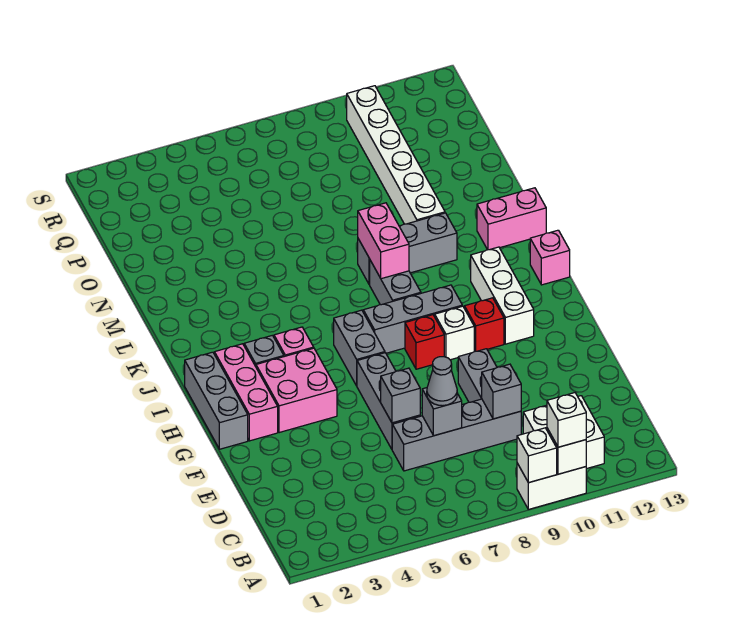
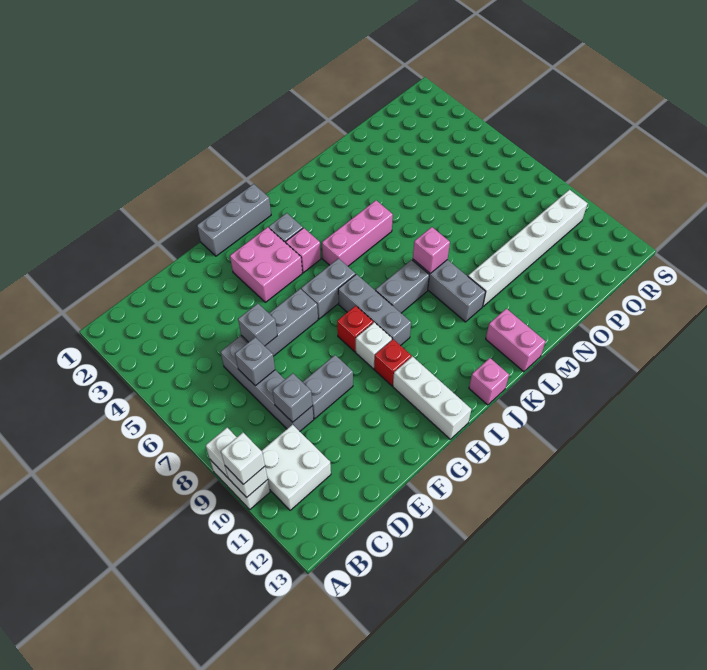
grey 1x1 cone [427,357,457,406] -> none
pink 1x3 brick [214,344,278,441] -> pink 1x3 brick moved to [322,200,393,266]
white 1x3 brick [471,247,534,344] -> white 1x3 brick turned to [393,356,471,439]
pink 1x2 brick [358,203,409,279] -> pink 1x1 brick [413,227,450,274]

